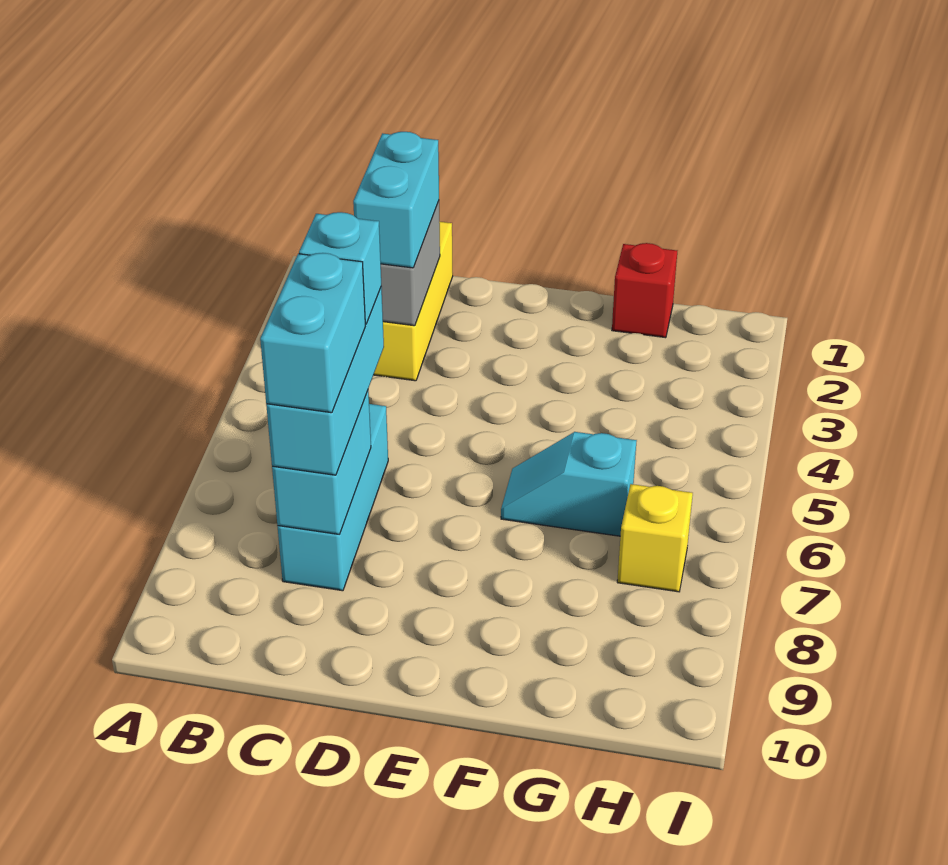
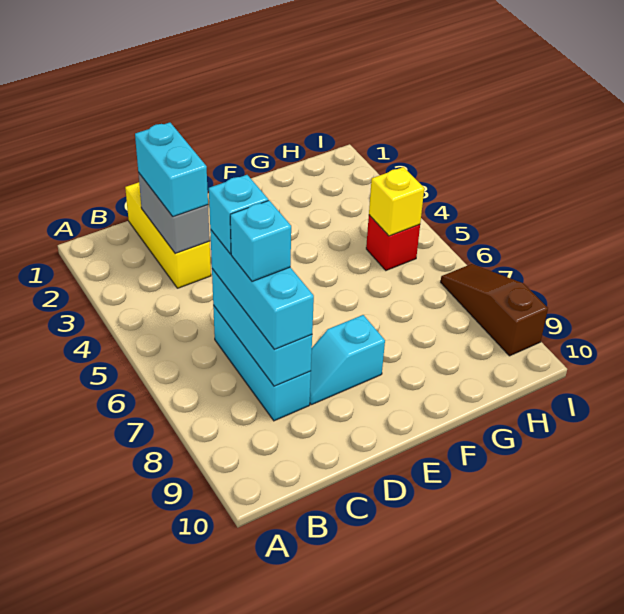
cyan 1x2 brick [272,391,371,535] -> cyan 1x3 brick [212,269,312,386]
cyan 1x2 brick [260,253,366,413] -> cyan 1x1 brick [230,201,291,281]
cyan 1x2 slope [501,432,637,536] -> cyan 1x2 slope moved to [310,315,385,405]
red 1x1 brick [612,243,677,338] -> red 1x1 brick moved to [366,215,420,270]
yellow 1x1 brick [617,484,693,592] -> yellow 1x1 brick moved to [369,167,424,236]
none -> brown 1x3 slope [441,264,548,356]

